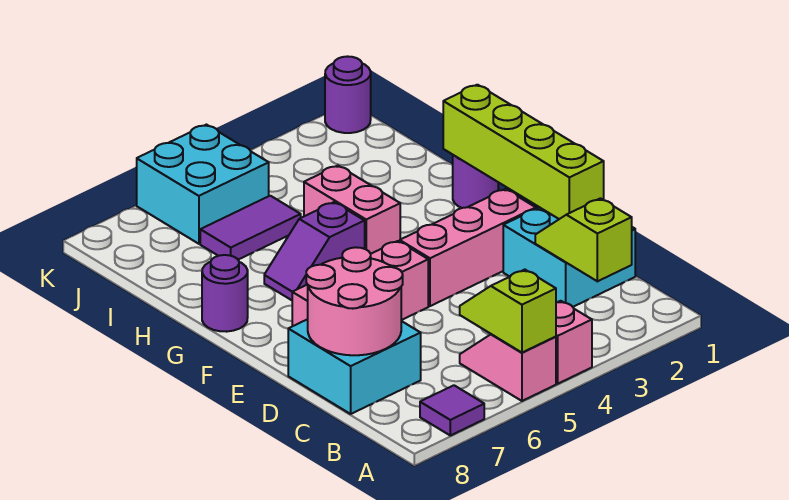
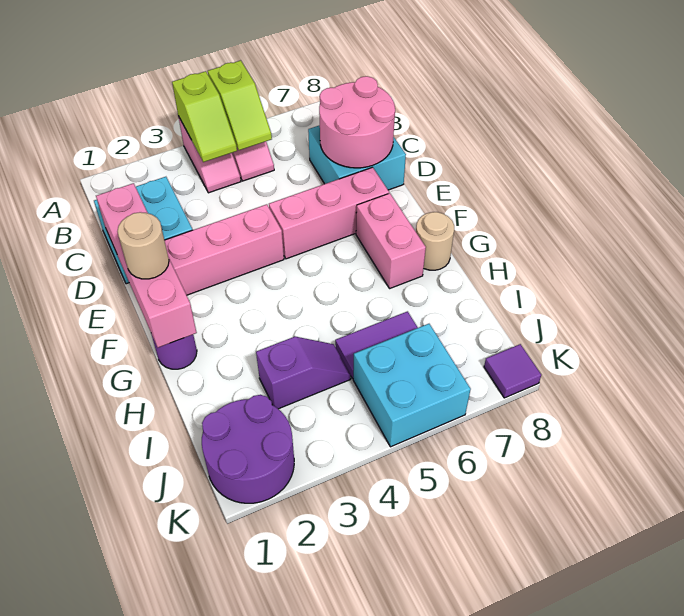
purple 1x1 tile [420,385,484,435] -> purple 1x1 tile moved to [484,344,541,398]
lime 1x2 slope [535,198,632,281] -> lime 1x2 slope moved to [172,71,237,162]
lime 1x4 brick [443,85,604,219] -> pink 1x4 brick [96,183,197,347]
none -> tan 1x1 round brick [117,212,169,279]
pink 1x2 brick [304,166,400,254] -> pink 1x2 brick moved to [356,193,426,288]
purple 1x2 slope [264,202,365,300] -> purple 1x2 slope moved to [256,336,351,409]
purple 1x1 round brick [202,255,248,332] -> tan 1x1 round brick [416,212,454,270]
purple 1x1 round brick [325,56,371,133] -> purple 2x2 round brick [202,395,294,503]

